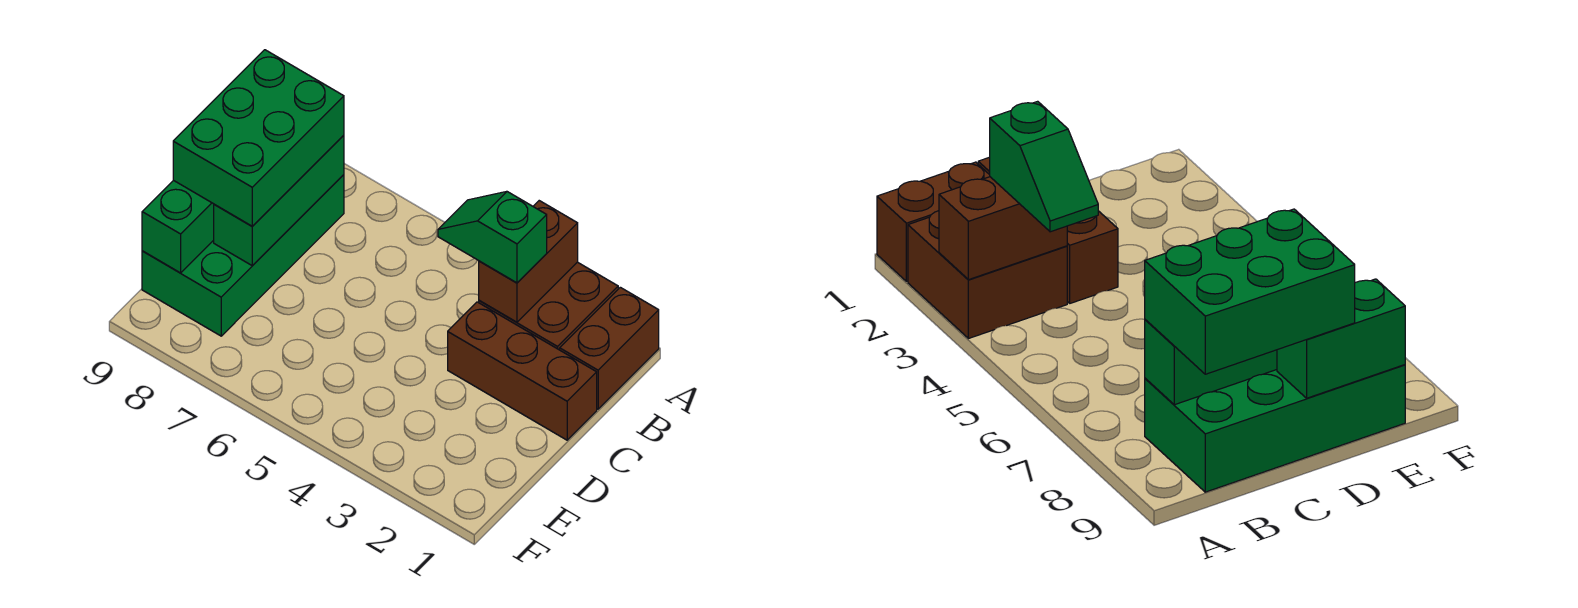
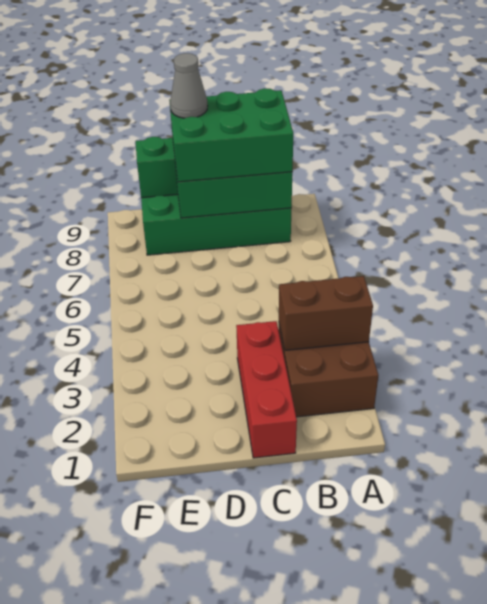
brown 1x2 brick [560,287,659,409] -> none
green 1x2 slope [438,191,547,283] -> none
brown 1x3 brick [448,302,597,440] -> red 1x3 brick [236,321,297,458]
none -> grey 1x1 cone [170,53,208,118]

